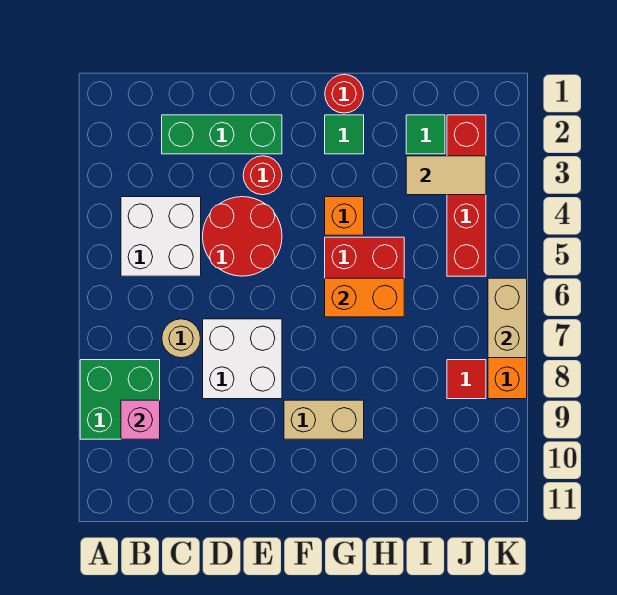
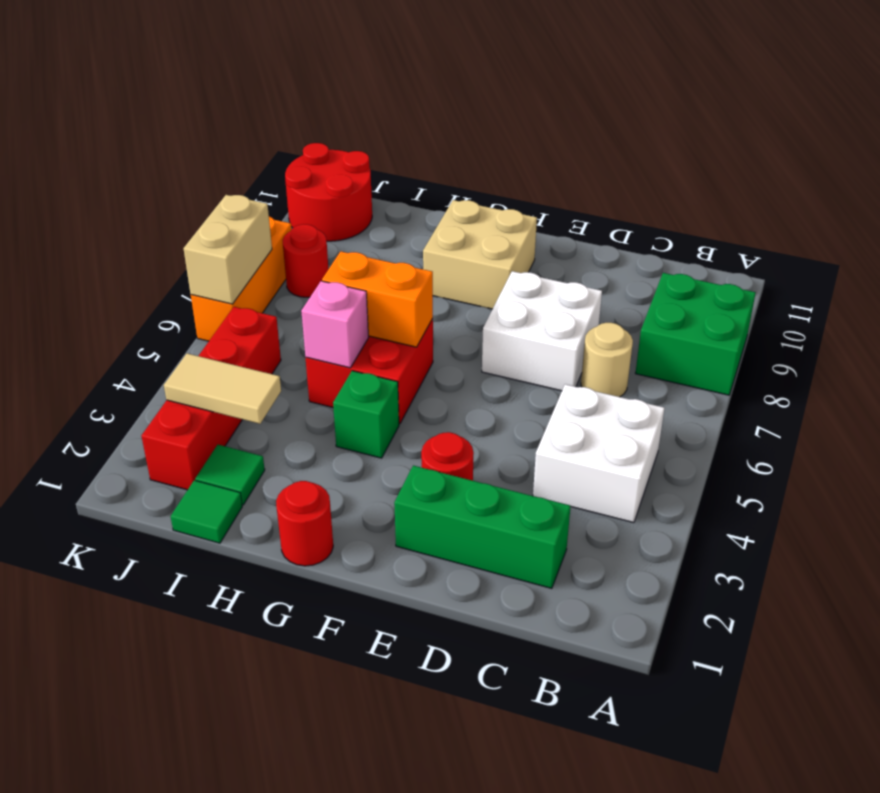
pink 1x1 brick [121,400,160,439] -> pink 1x1 brick moved to [301,281,369,368]
red 2x2 round brick [203,197,282,276] -> red 2x2 round brick moved to [285,143,372,241]
tan 1x2 brick [284,400,364,439] -> tan 2x2 brick [423,200,537,309]
green 1x1 tile [325,115,364,154] -> green 1x1 tile moved to [171,480,242,543]
orange 1x1 brick [325,197,364,235] -> green 1x1 brick [333,371,399,458]
red 1x1 tile [447,360,486,399] -> red 1x1 round brick [282,224,328,297]

